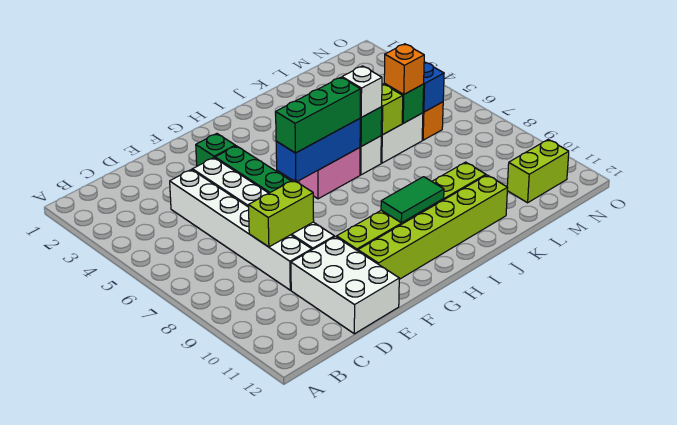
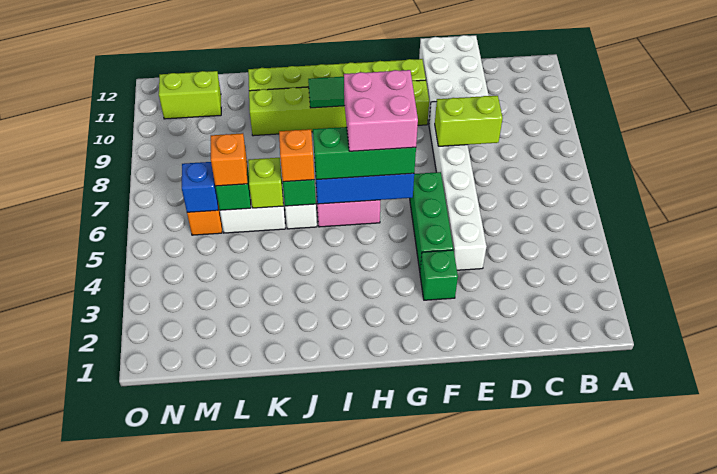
white 1x6 brick [170,170,312,290] -> none
none -> pink 2x2 brick [344,70,418,151]
white 1x1 brick [342,66,382,117] -> orange 1x1 brick [279,129,314,182]

